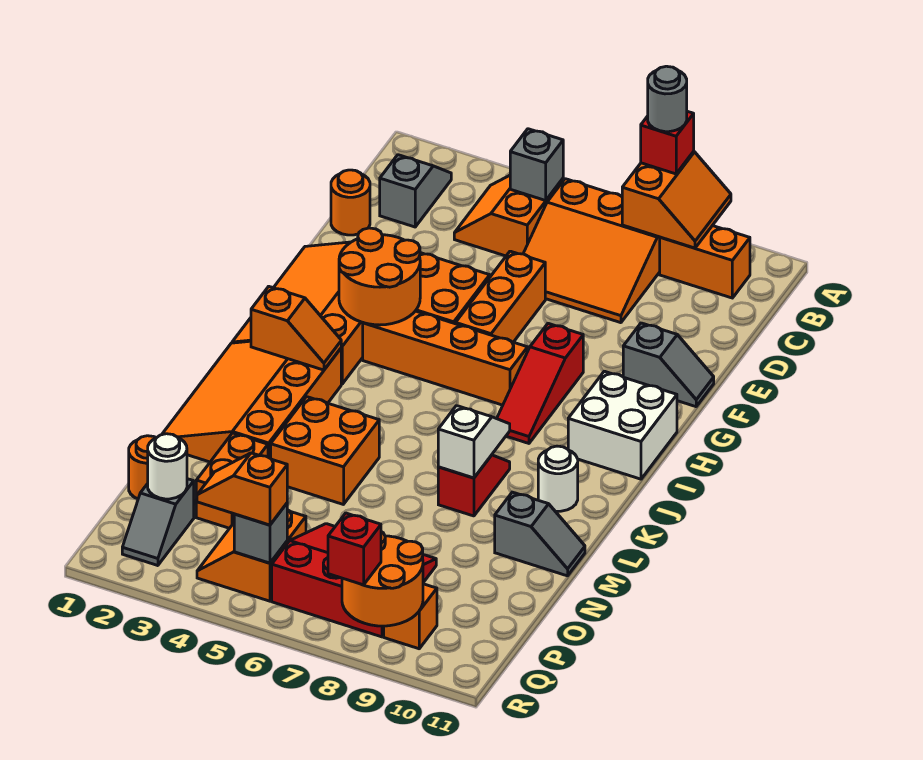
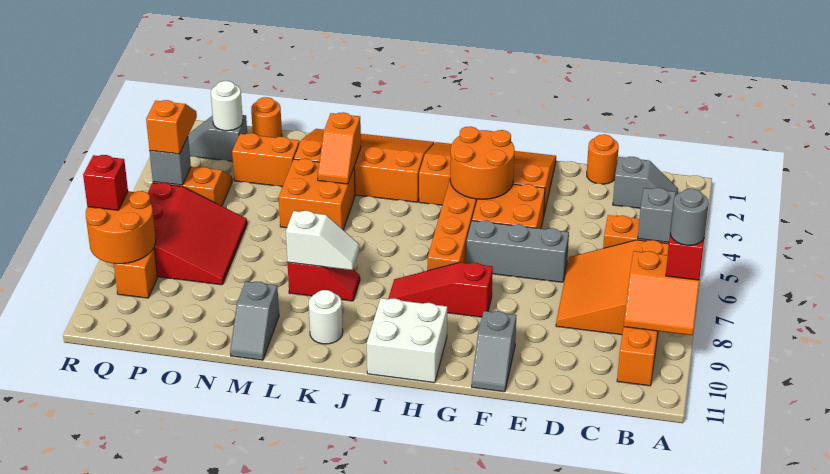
orange 1x3 brick [456,251,545,342] -> grey 1x3 brick [466,220,569,282]
orange 1x2 slope [251,286,341,370] -> orange 1x2 slope moved to [318,112,361,184]

